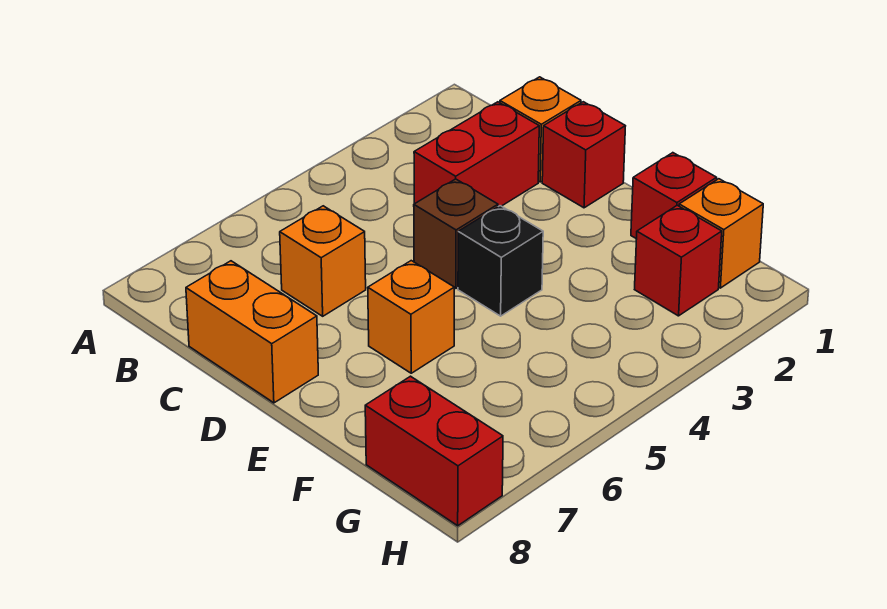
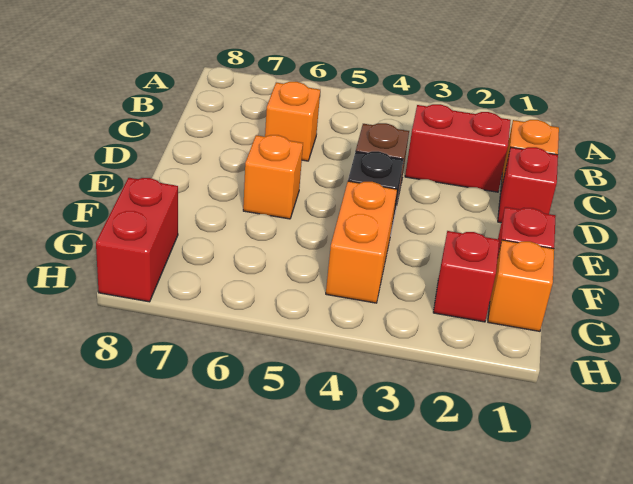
orange 1x2 brick [186,261,318,403] -> orange 1x2 brick moved to [326,181,397,303]

